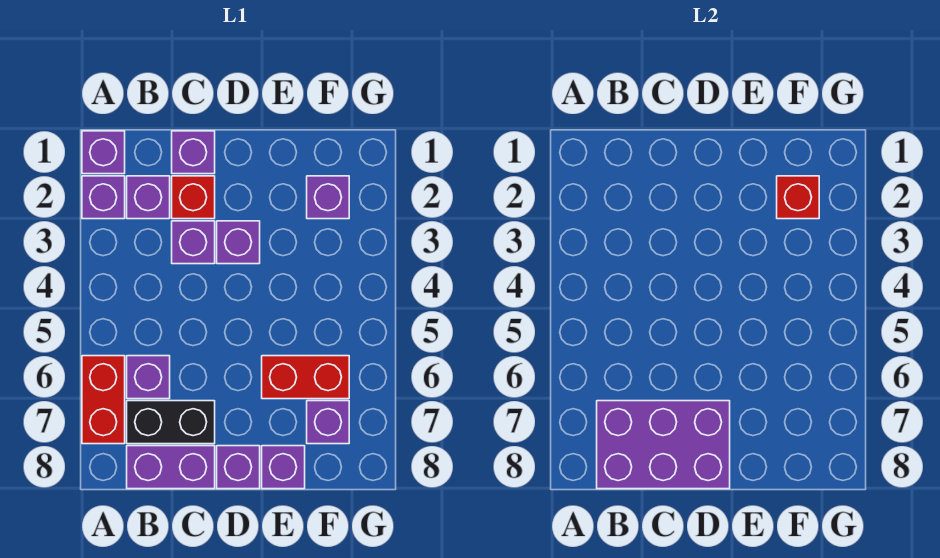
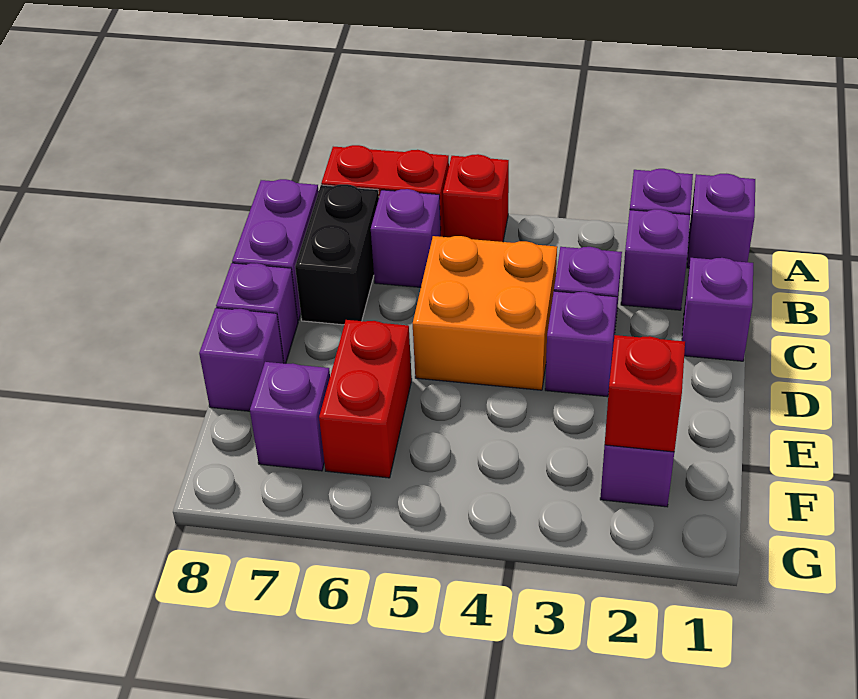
purple 2x3 brick [597,401,730,489] -> none
red 1x1 brick [172,176,215,219] -> red 1x1 brick moved to [443,154,509,242]
none -> orange 2x2 brick [413,236,557,390]

